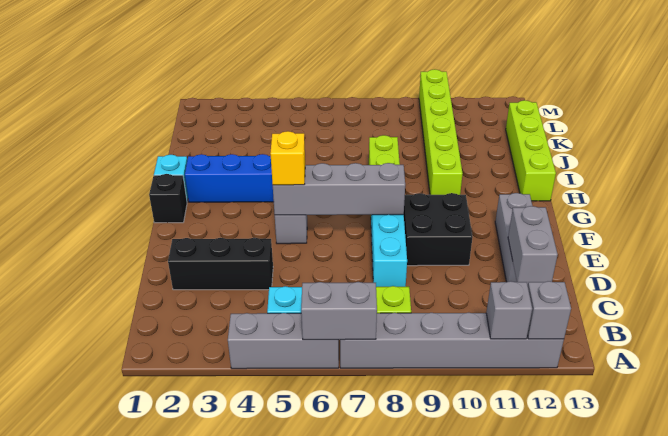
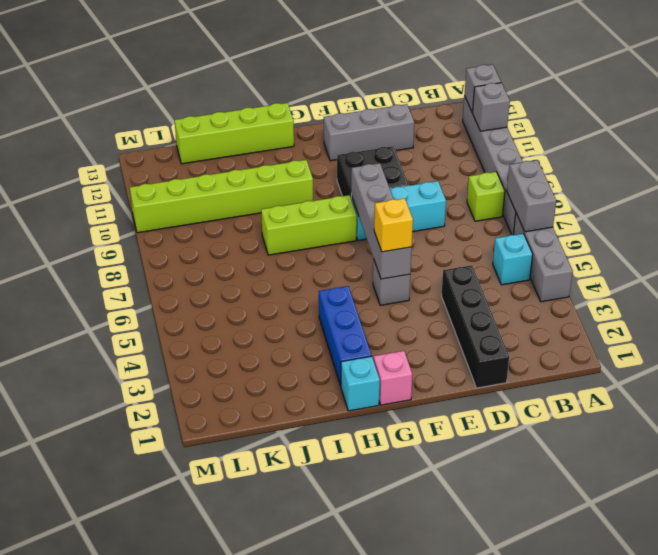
grey 1x2 brick [508,206,558,285] -> none
black 1x3 brick [168,238,273,290] -> black 1x4 brick [441,265,509,388]
black 1x1 brick [149,174,187,223] -> pink 1x1 brick [373,351,412,405]

